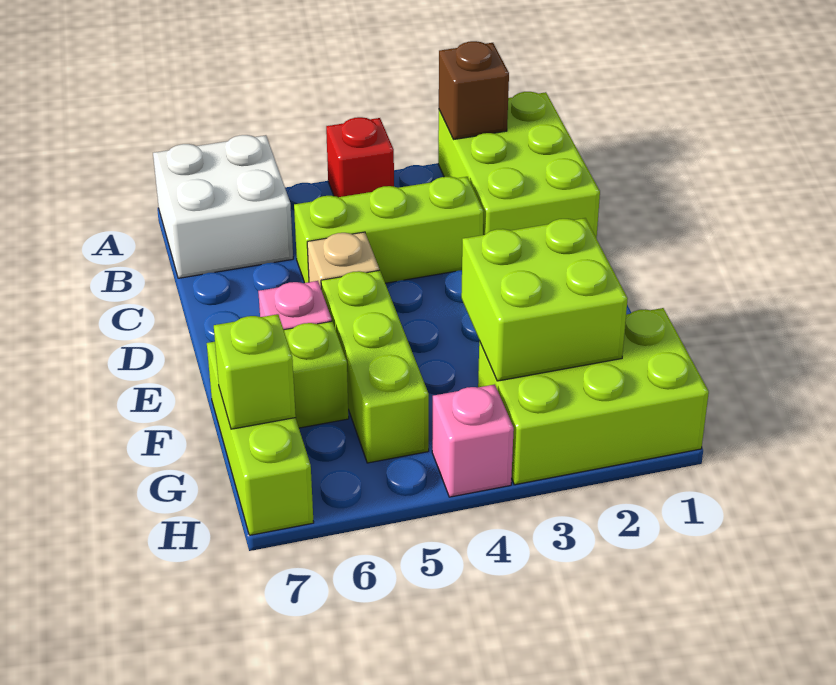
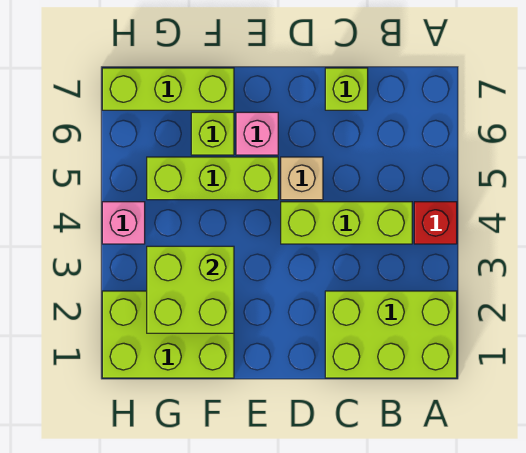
brown 1x1 brick [439,41,509,140] -> none
white 2x2 brick [153,135,293,278] -> none
lime 1x3 brick [294,177,484,283] -> lime 1x3 brick turned to [281,202,412,244]
lime 2x3 brick [478,308,709,485] -> lime 2x3 brick turned to [102,291,234,378]
lime 1x1 brick [214,314,296,429] -> lime 1x1 brick moved to [325,68,368,110]

